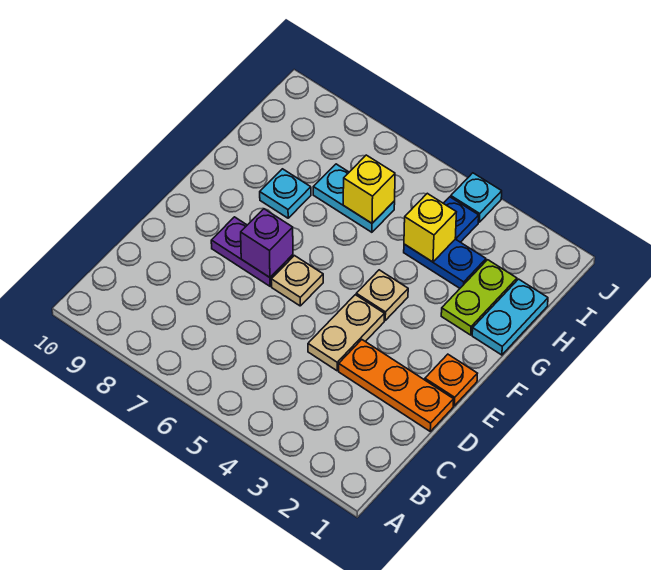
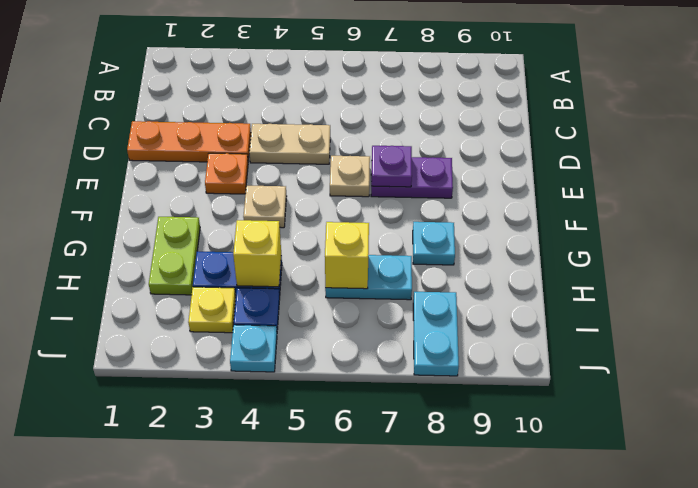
tan 1x2 plate [308,295,384,371] -> tan 1x2 plate turned to [249,124,330,164]
orange 1x1 plate [425,354,477,406] -> orange 1x1 plate moved to [205,153,248,194]
purple 1x1 brick [241,209,293,277] -> purple 1x1 plate [371,146,412,187]
cyan 1x2 plate [472,279,548,355] -> cyan 1x2 plate moved to [413,292,459,376]
none -> yellow 1x1 plate [188,287,236,333]

